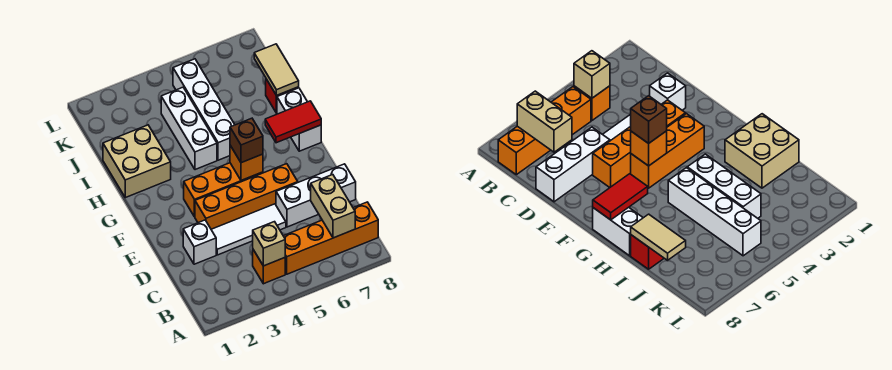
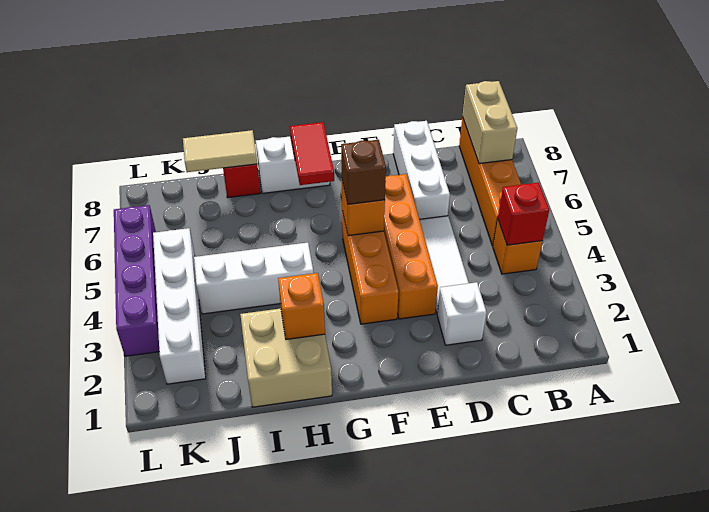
tan 1x1 brick [253,222,285,266] -> red 1x1 brick [498,183,549,245]
tan 1x2 brick [311,175,355,238] -> tan 1x2 brick turned to [463,81,517,164]
none -> orange 1x1 brick [278,273,325,339]
white 1x4 brick [173,59,235,160] -> white 1x4 brick turned to [153,228,206,384]
none -> purple 1x4 brick [114,205,159,356]

